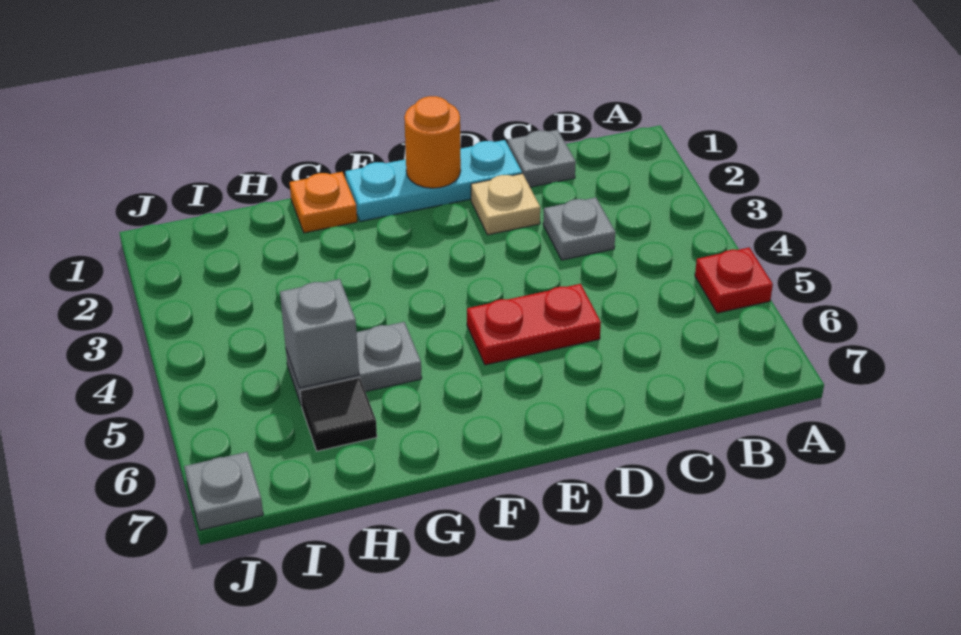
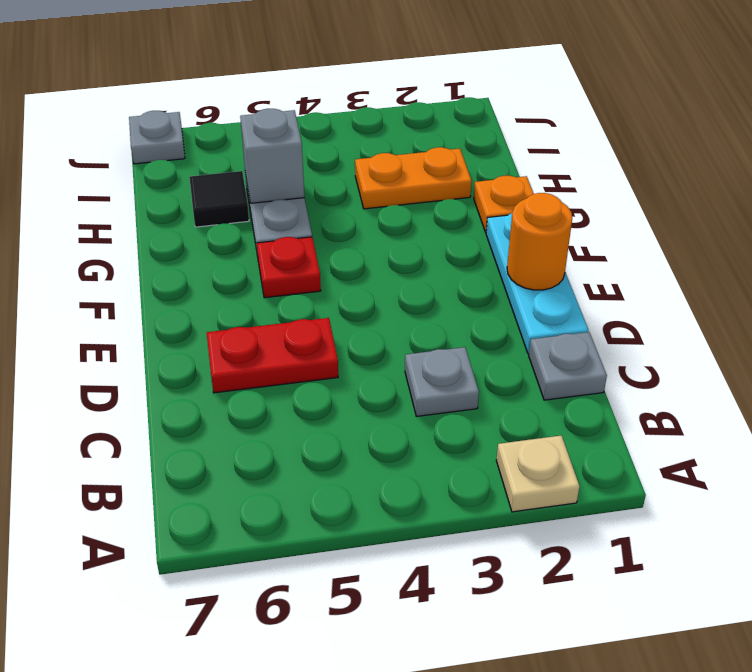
red 1x1 plate [695,248,773,313] -> red 1x1 plate moved to [257,237,321,298]
tan 1x1 plate [471,174,540,235] -> tan 1x1 plate moved to [496,436,580,512]
red 1x2 plate [467,284,601,365] -> red 1x2 plate turned to [207,318,338,393]
none -> orange 1x2 plate [355,147,472,209]

